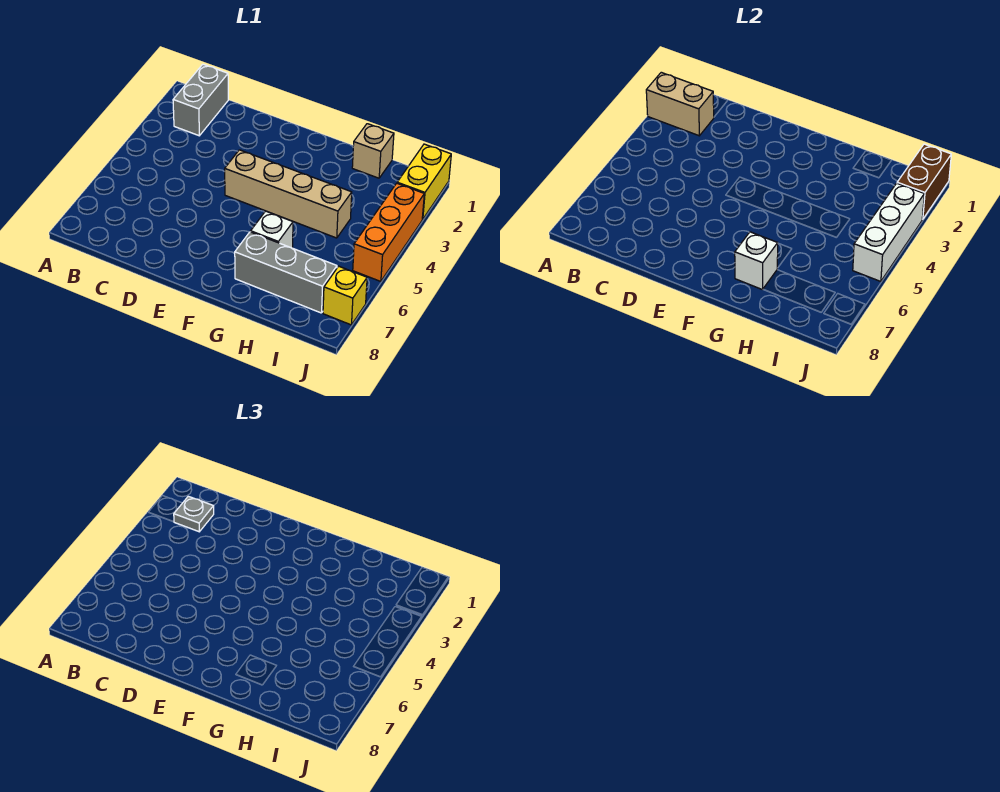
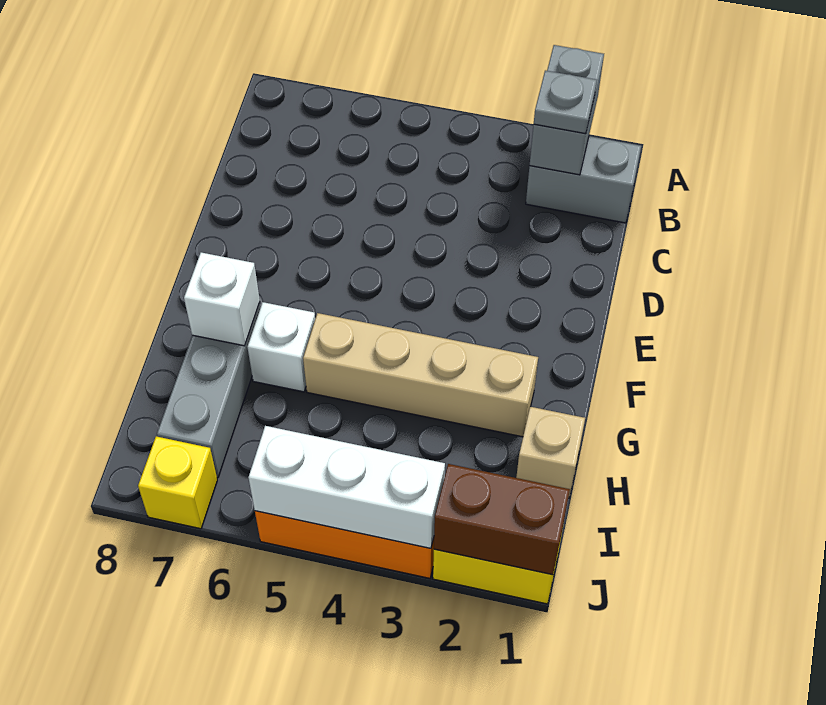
tan 1x2 brick [646,72,714,136] -> grey 1x2 brick [530,45,604,175]
tan 1x4 brick [225,150,352,238] -> tan 1x4 brick turned to [303,313,538,437]

